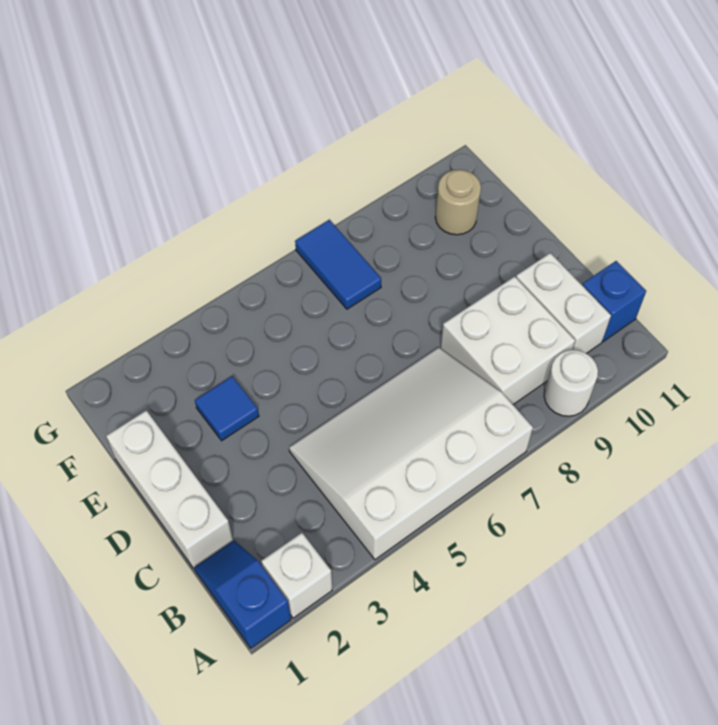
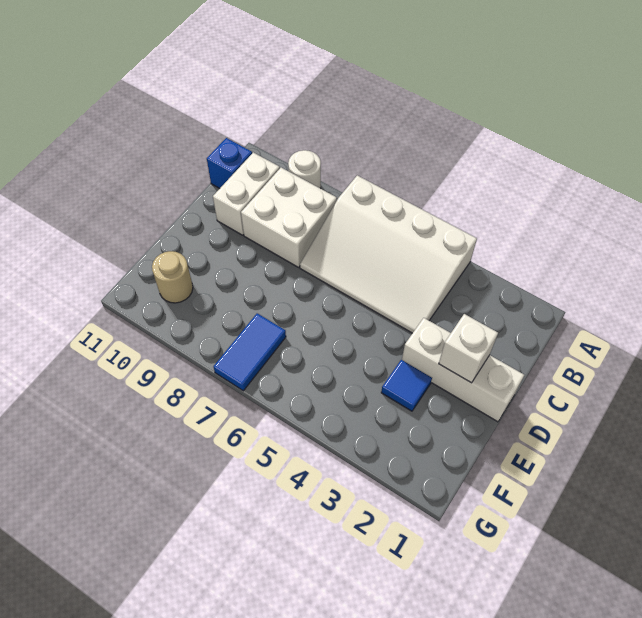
blue 1x2 slope [194,540,291,648] -> none
white 1x1 brick [261,533,332,618] -> white 1x1 brick moved to [439,314,498,383]
white 1x3 brick [106,410,233,568] -> white 1x3 brick turned to [402,318,524,422]

